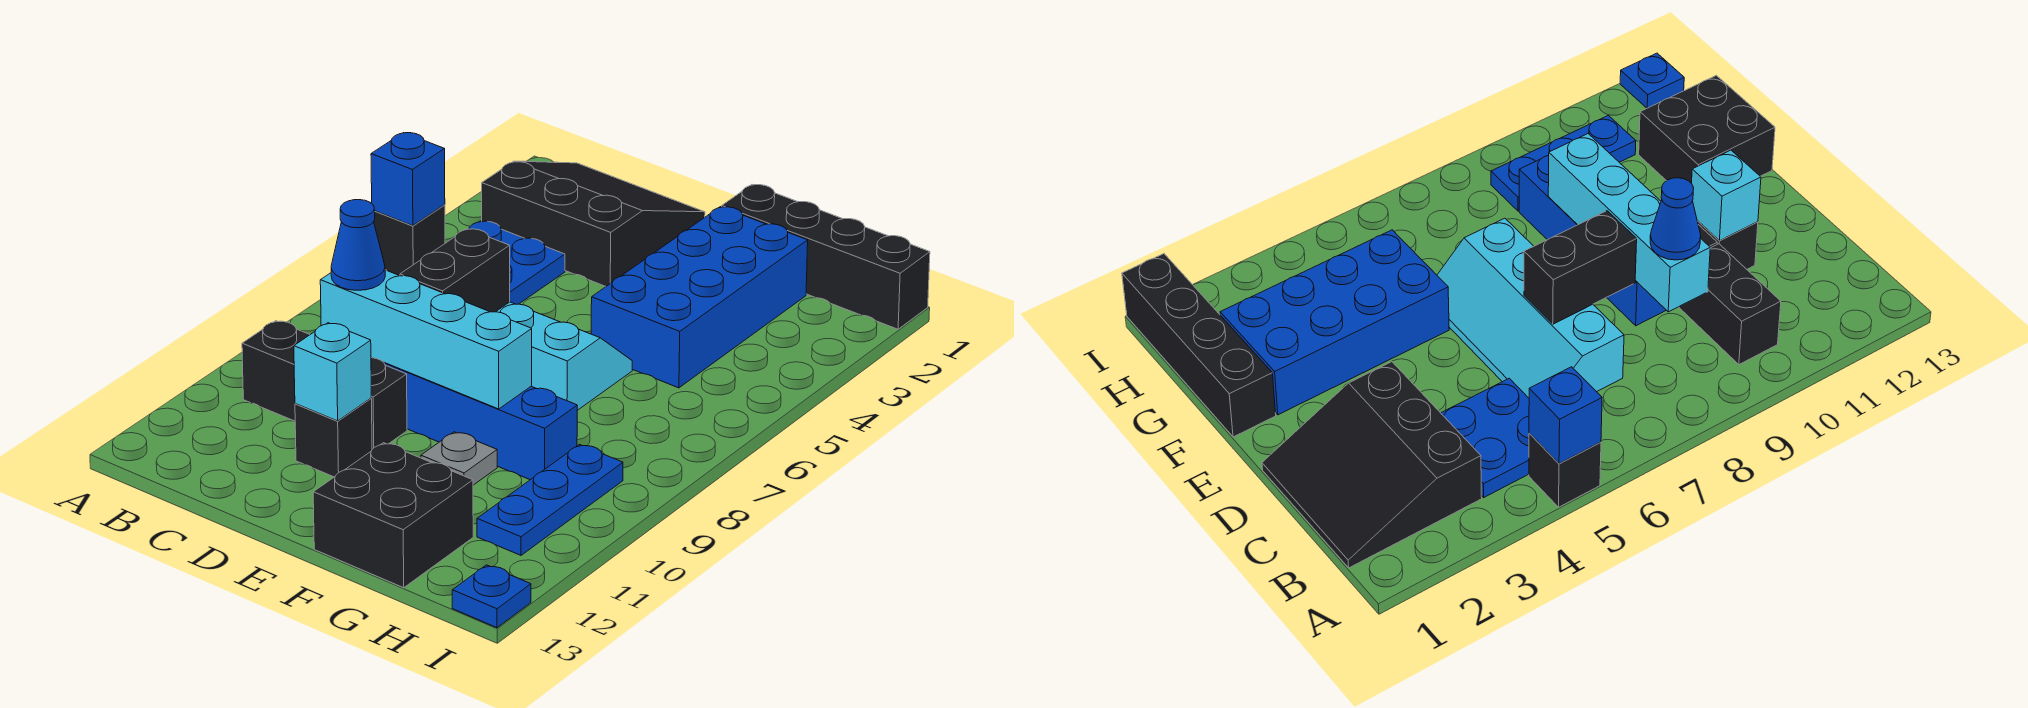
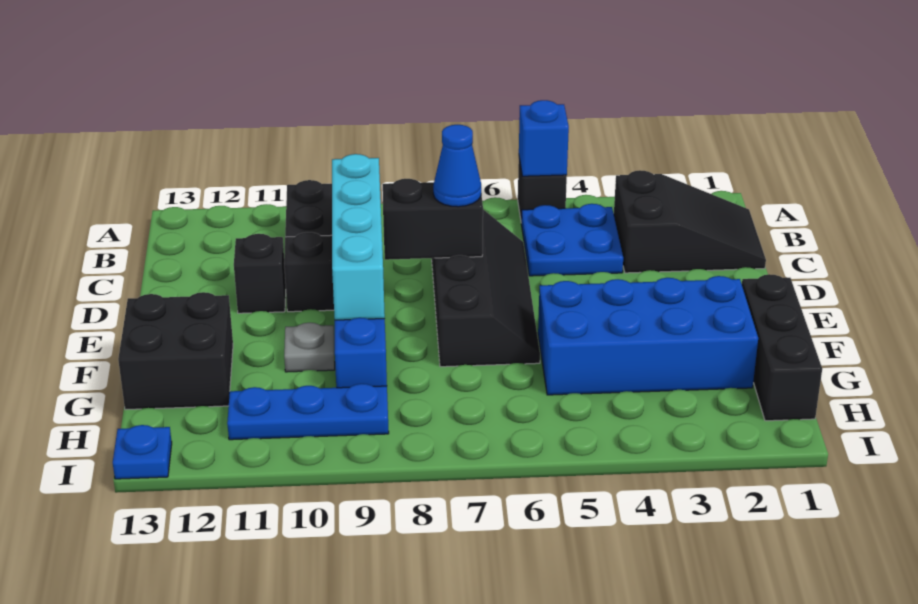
black 3x3 slope [482,161,705,286] -> black 2x3 slope [614,170,766,273]
cyan 2x4 slope [496,302,632,410] -> black 2x4 slope [432,210,540,367]
blue 1x1 cone [331,200,385,290] -> blue 1x1 cone moved to [433,125,481,207]
cyan 1x1 brick [294,323,371,421] -> none
black 1x4 brick [722,185,930,329] -> black 1x3 brick [742,274,822,421]

